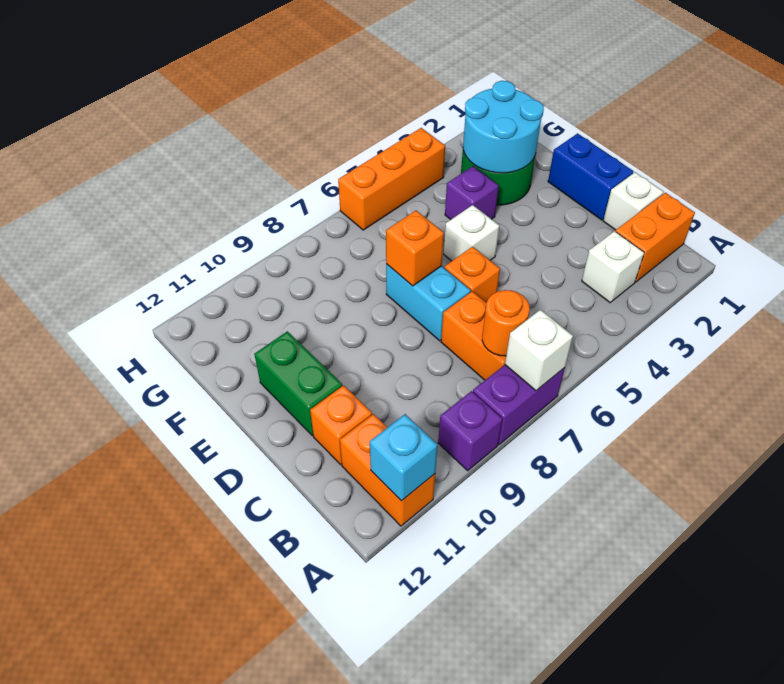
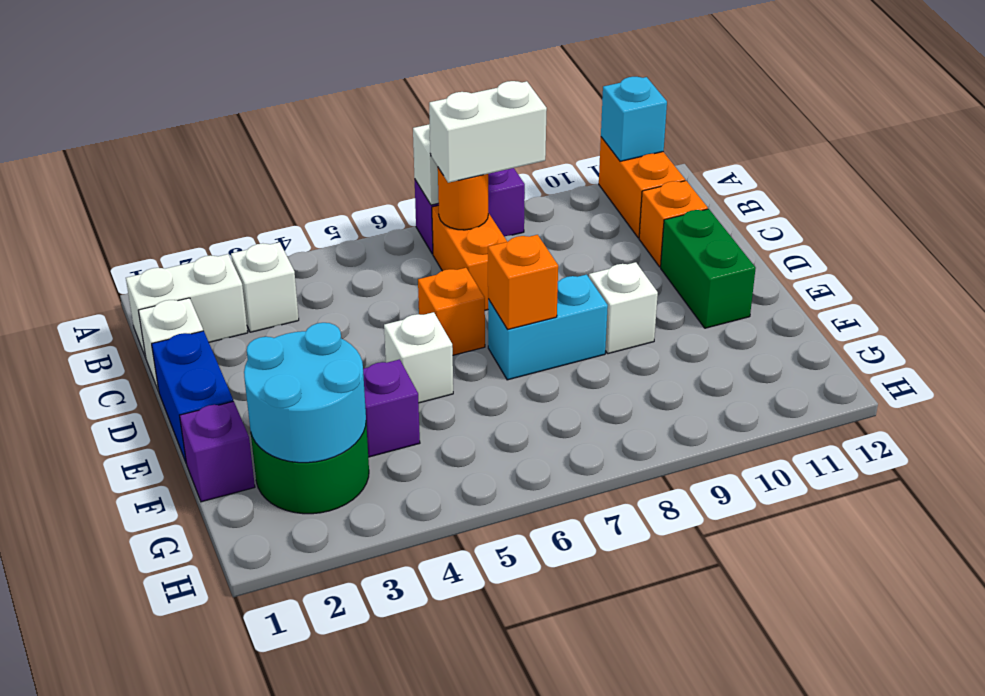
purple 1x1 brick [438,391,502,471] -> purple 1x1 brick moved to [180,401,255,502]
orange 1x2 brick [615,193,695,282] -> white 1x2 brick [126,254,248,358]
none -> white 1x2 brick [429,81,547,183]
cyan 1x2 brick [386,264,471,341] -> cyan 1x2 brick turned to [488,275,608,380]
none -> white 1x1 brick [589,262,658,354]
orange 1x3 brick [338,128,445,230] -> none

